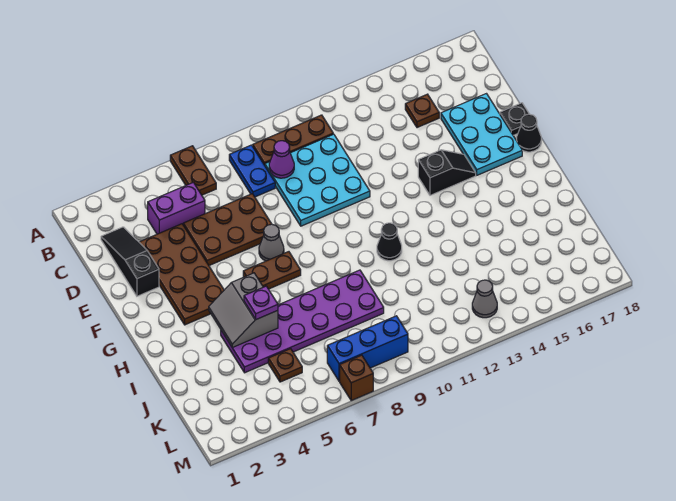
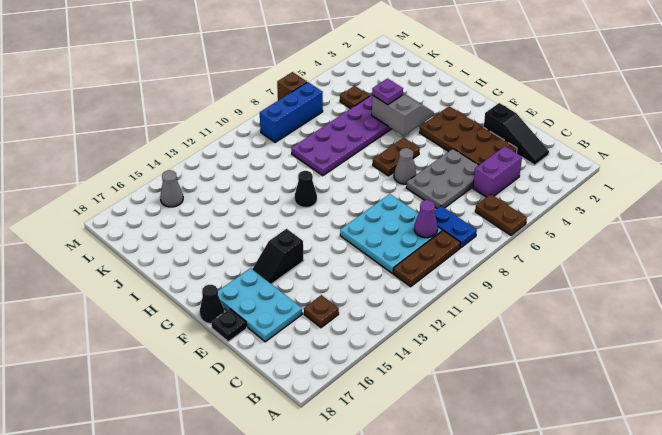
brown 2x3 plate [183,194,271,265] -> grey 2x3 plate [406,149,478,209]
grey 1x1 cone [472,280,497,318] -> grey 1x1 cone moved to [160,170,183,207]

